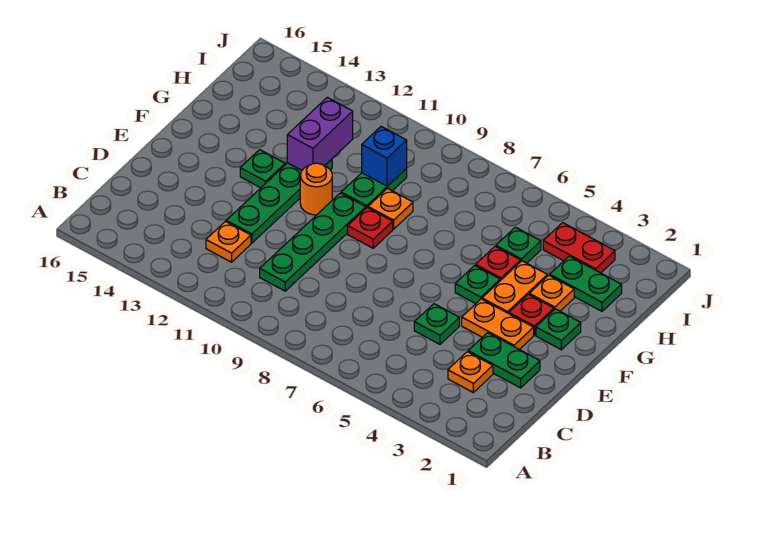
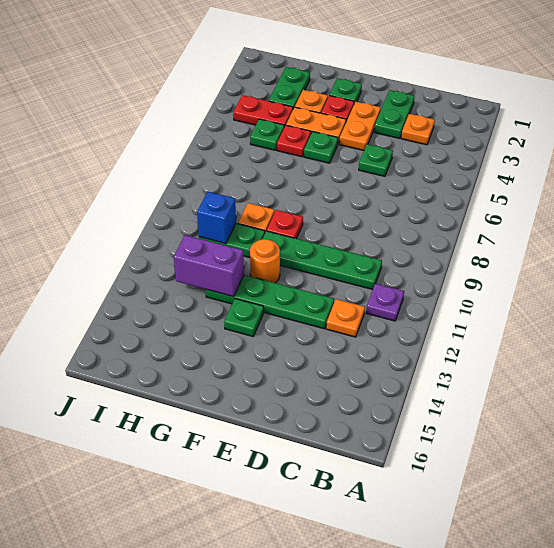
none -> purple 1x1 plate [366,283,404,321]
red 1x2 plate [543,223,615,273] -> red 1x2 plate turned to [233,95,293,127]

